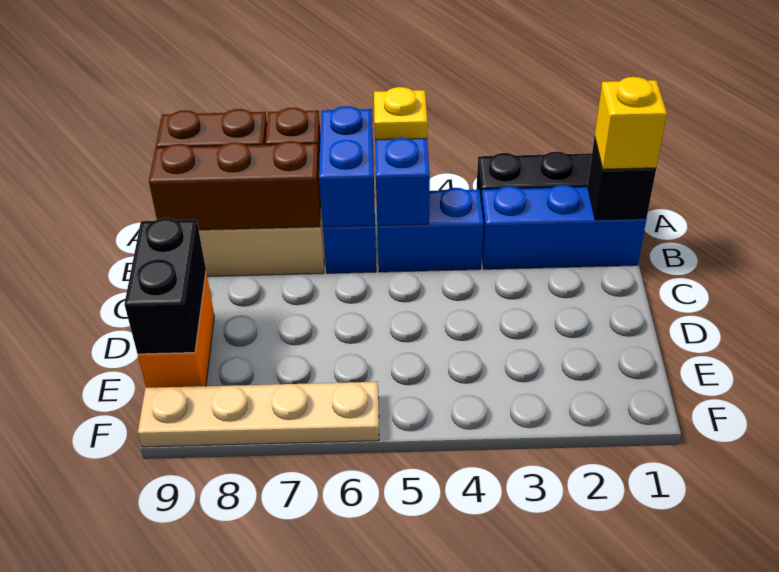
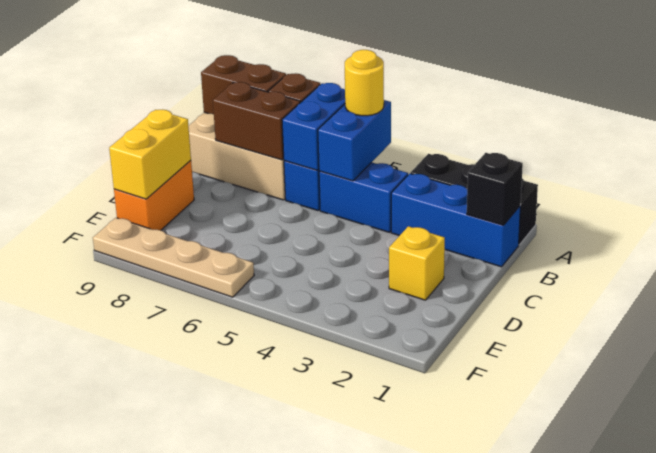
yellow 1x1 plate [374,87,427,140] -> yellow 1x1 round brick [345,50,384,116]
yellow 1x1 brick [595,77,667,169] -> yellow 1x1 brick moved to [389,226,445,300]
brown 1x3 brick [149,141,321,230] -> brown 1x2 brick [213,82,300,160]
black 1x2 brick [124,218,206,354] -> yellow 1x2 brick [109,110,191,199]

